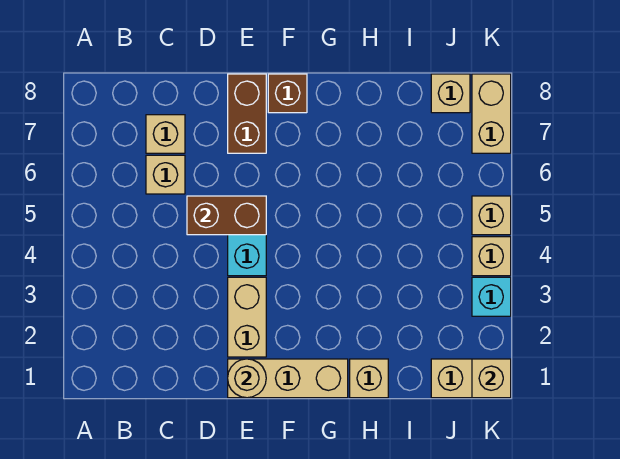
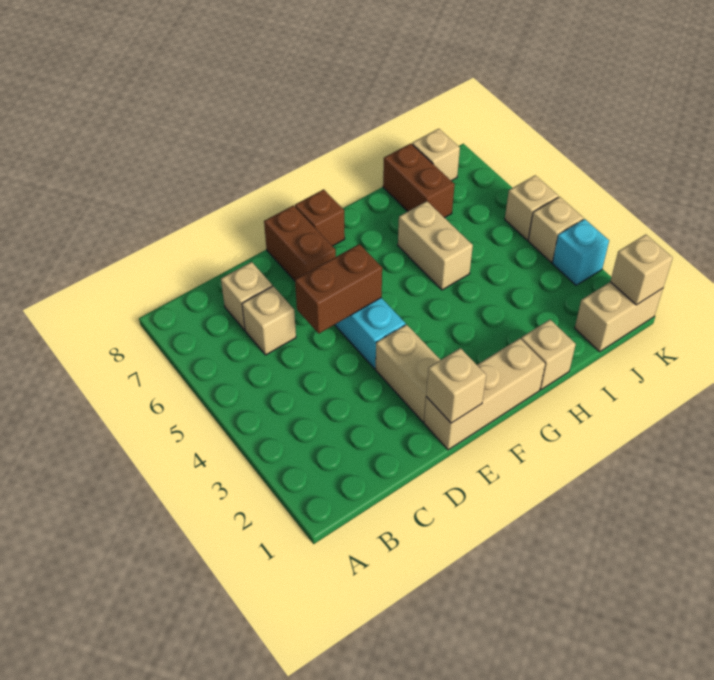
tan 1x1 round brick [228,359,266,398] -> tan 1x1 brick [426,348,486,423]
none -> brown 1x2 brick [383,143,455,218]
tan 1x2 brick [472,74,511,153] -> tan 1x2 brick moved to [398,201,473,290]

